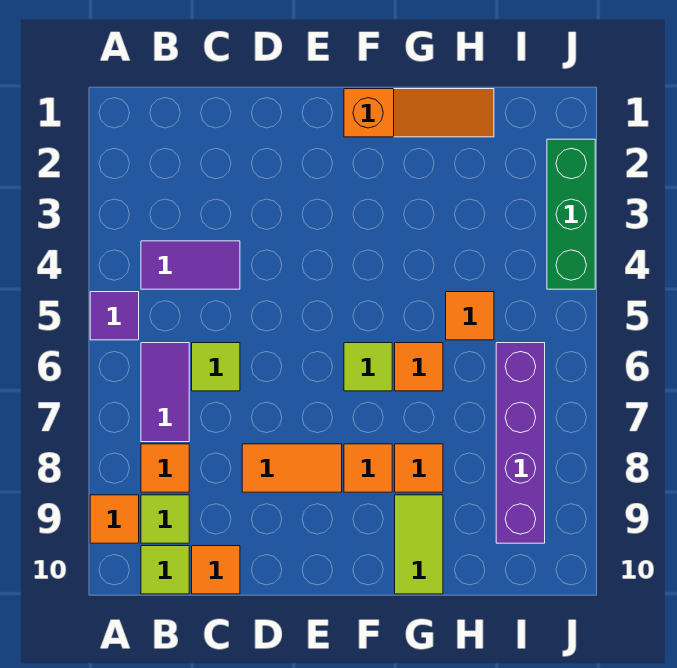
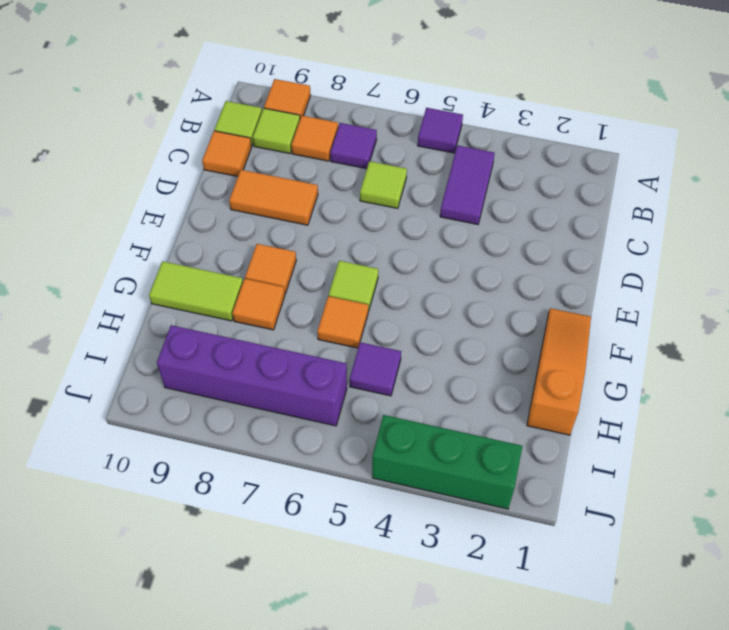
purple 1x2 tile [141,343,189,442] -> purple 1x1 tile [330,123,377,169]
orange 1x2 tile [242,444,342,492] -> orange 1x2 tile turned to [229,170,318,225]
orange 1x3 slope [344,89,494,137] -> orange 1x3 slope turned to [527,308,591,435]
orange 1x1 tile [446,292,494,340] -> purple 1x1 tile [349,342,401,396]

